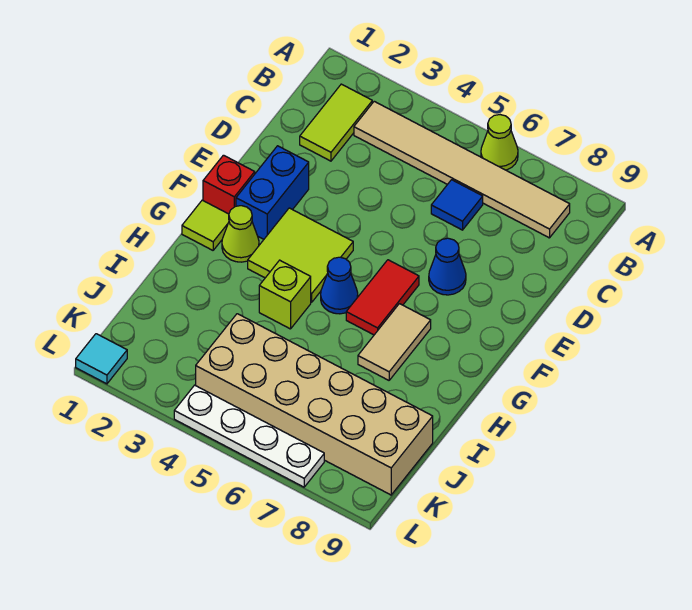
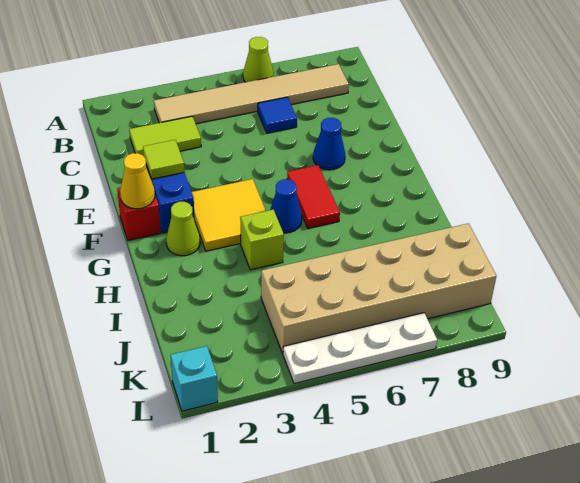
lime 1x2 tile [300,84,372,161] -> lime 1x2 tile turned to [129,116,201,156]
none -> yellow 1x1 cone [120,153,155,209]
lime 2x2 tile [248,208,353,302] -> yellow 2x2 tile [192,179,266,251]
lime 1x1 tile [182,200,229,250] -> lime 1x1 tile moved to [143,140,184,179]
tan 1x2 tile [358,304,431,380] -> none
cyan 1x1 tile [76,334,127,384] -> cyan 1x1 brick [171,346,218,411]

